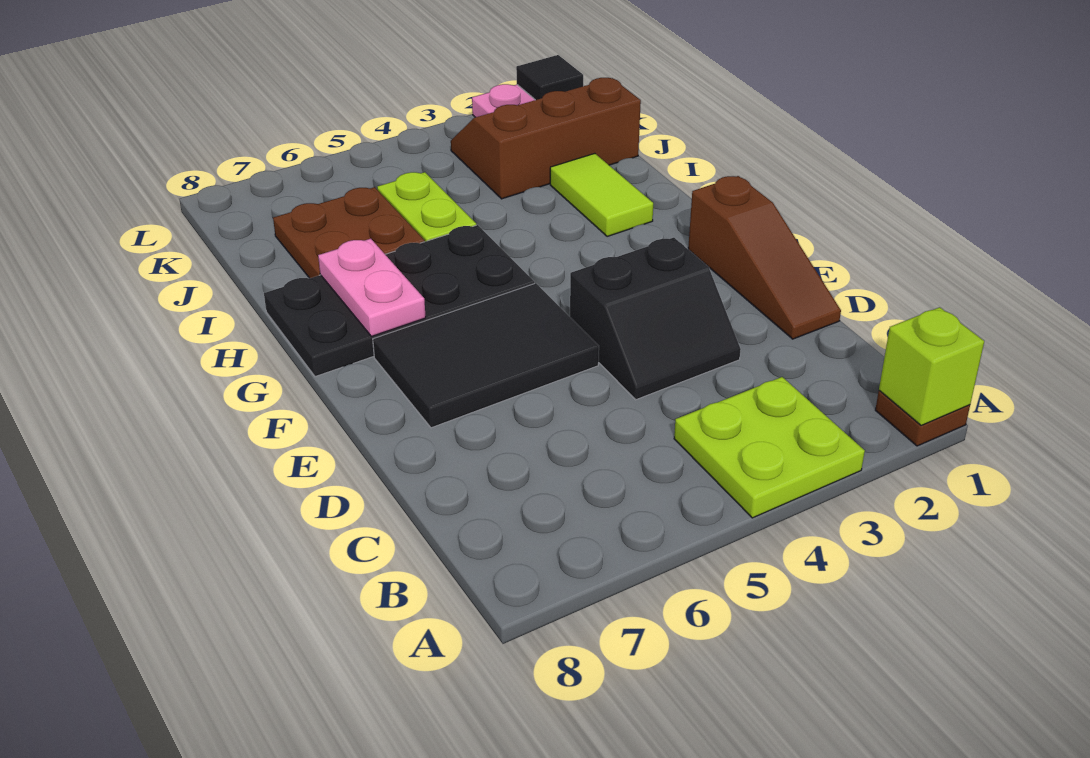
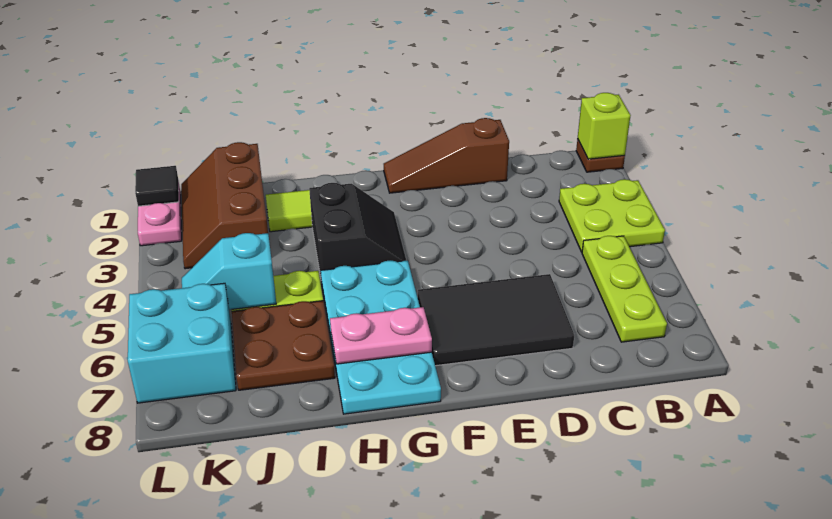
none -> lime 1x3 plate [582,236,667,342]
brown 1x3 slope [688,176,841,339] -> brown 1x3 slope turned to [384,118,509,193]
black 2x2 slope [570,238,741,400] -> black 2x2 slope moved to [309,183,406,277]
black 2x3 tile [373,283,599,428] -> black 2x3 tile turned to [418,274,574,366]
black 2x4 plate [264,225,534,377] -> cyan 2x4 plate [321,260,441,414]
none -> cyan 1x2 slope [182,233,276,310]
none -> cyan 2x2 brick [128,283,236,403]

